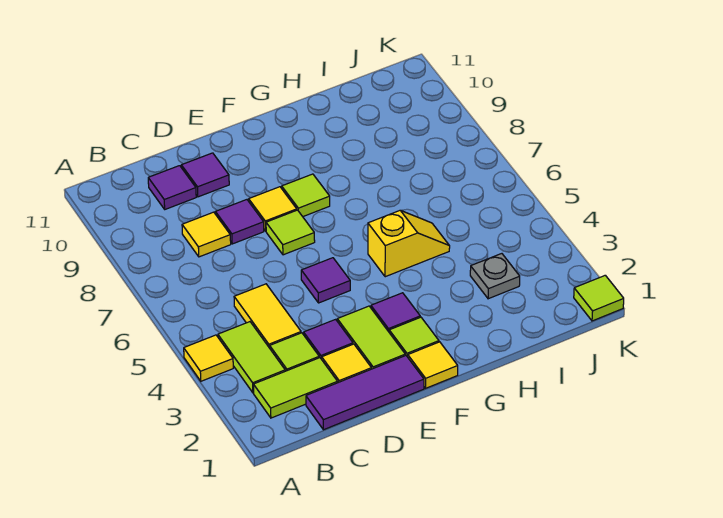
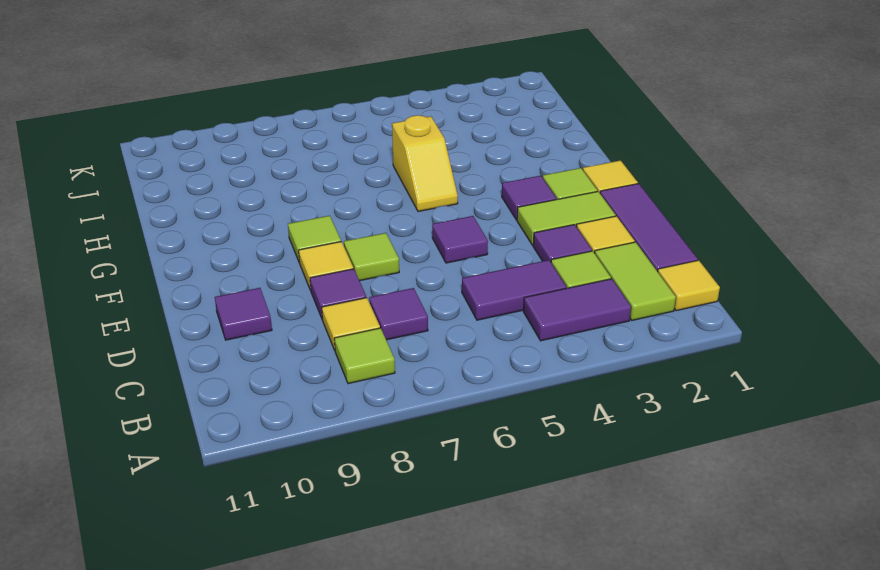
yellow 1x1 tile [184,335,233,381] -> yellow 1x1 tile moved to [658,260,720,311]
lime 1x2 tile [218,322,285,393] -> purple 1x2 tile [523,279,631,341]
yellow 1x2 tile [234,284,301,348] -> purple 1x2 tile [462,260,566,320]
purple 1x1 tile [148,166,196,209] -> purple 1x1 tile moved to [369,288,428,340]
yellow 1x2 slope [368,210,450,277] -> yellow 1x2 slope turned to [392,115,458,212]
grey 1x1 plate [470,254,520,299] -> none
lime 1x1 tile [574,275,624,321] -> lime 1x1 tile moved to [334,328,395,384]

